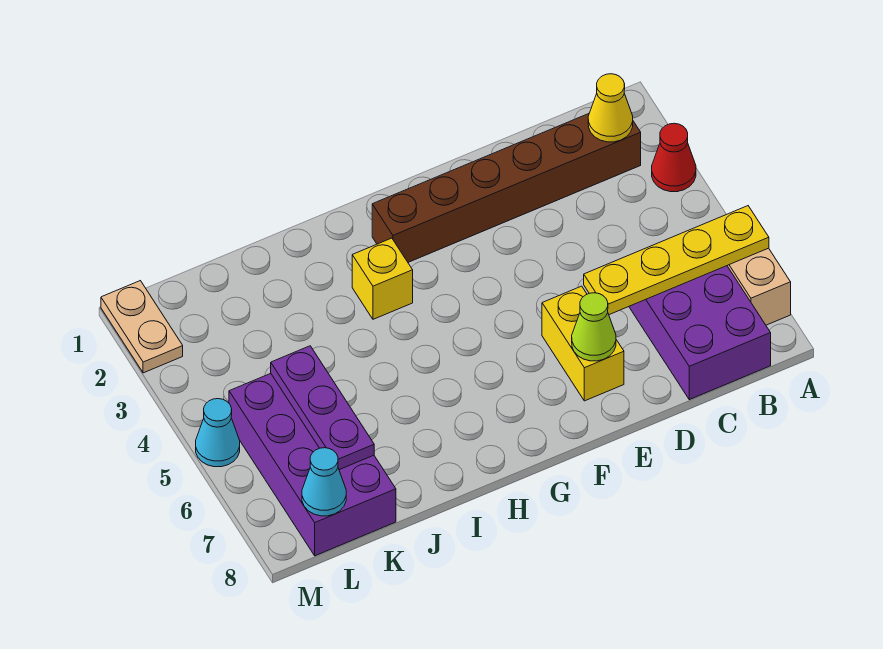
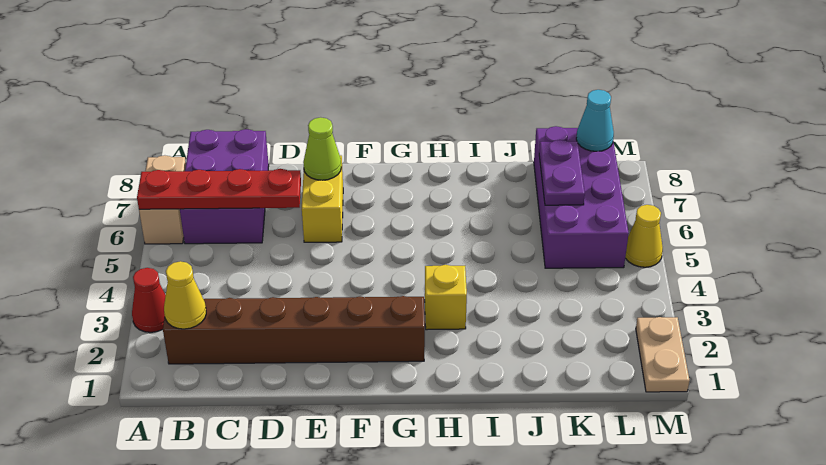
yellow 1x4 plate [584,206,769,315] -> red 1x4 plate [137,169,301,209]
purple 1x3 plate [271,346,374,470] -> purple 1x2 plate [539,140,585,205]
cyan 1x1 cone [196,399,240,467] -> yellow 1x1 cone [625,205,663,267]

